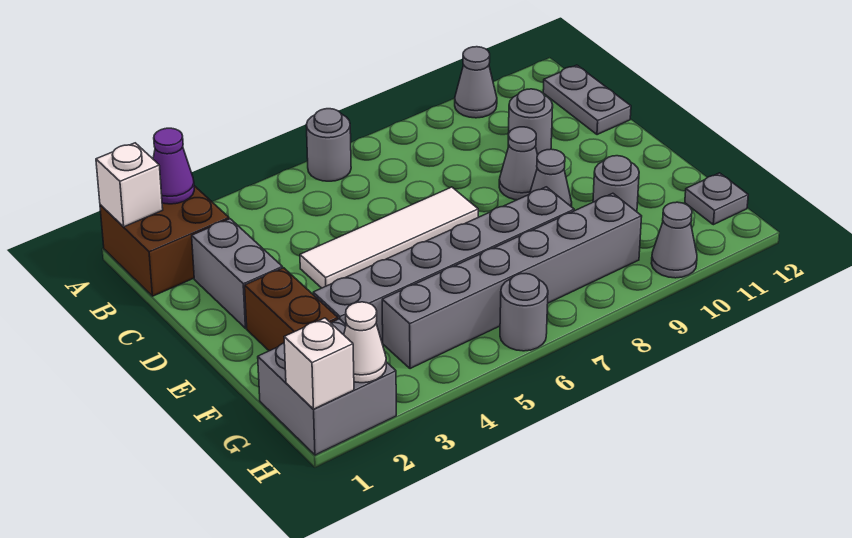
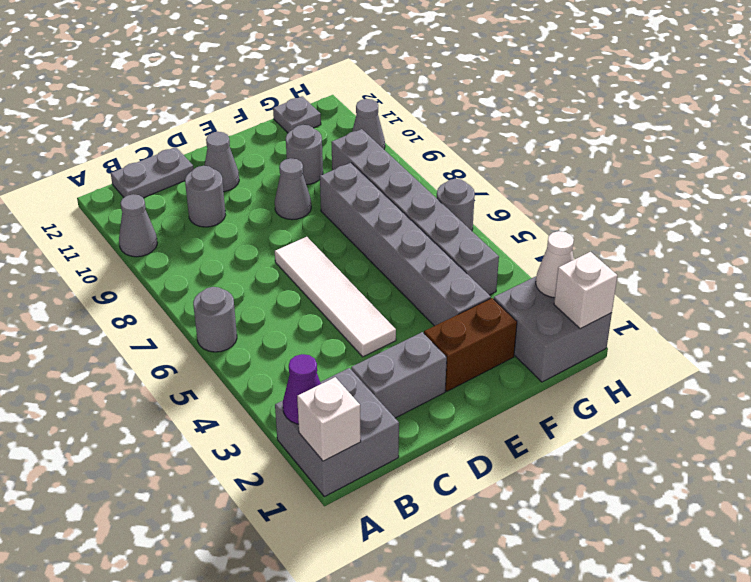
brown 2x2 brick [100,186,229,296] -> grey 2x2 brick [275,368,399,497]
grey 1x1 cone [499,127,537,200] -> grey 1x1 cone moved to [204,132,239,192]

